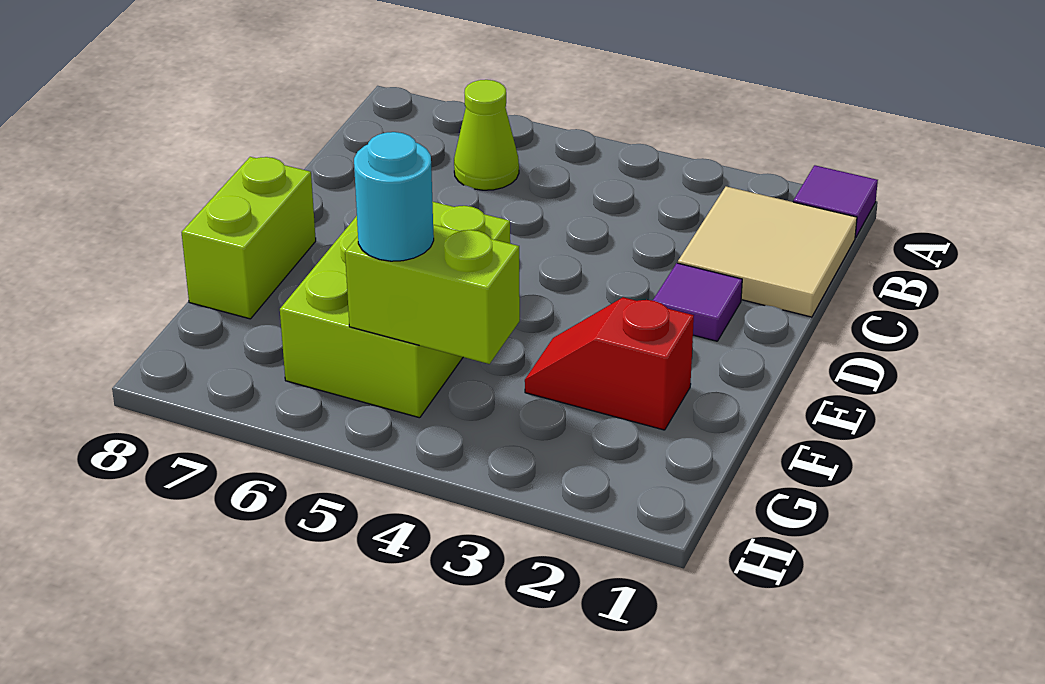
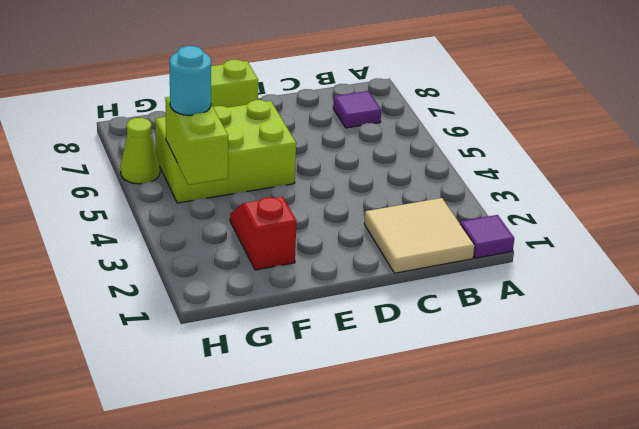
lime 1x1 cone [454,80,519,190] -> lime 1x1 cone moved to [120,118,160,184]
purple 1x1 tile [653,263,742,341] -> purple 1x1 tile moved to [333,91,381,128]

